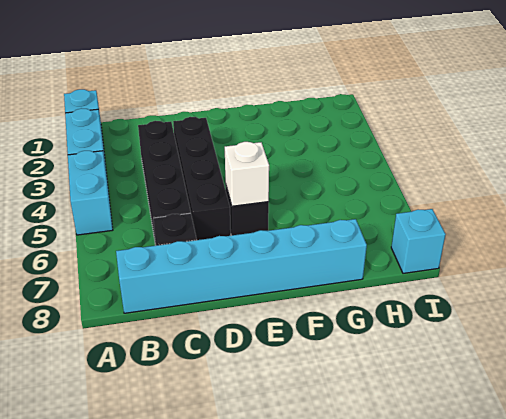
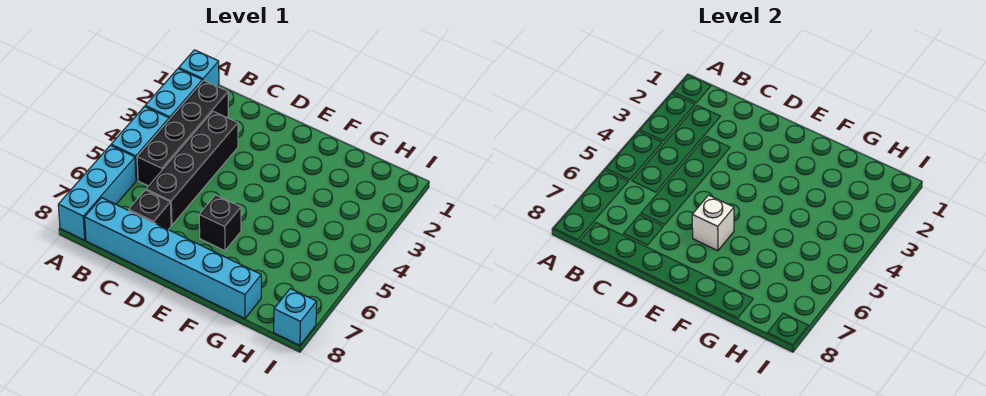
none -> cyan 1x3 brick [58,145,136,240]
black 1x4 brick [173,117,231,240] -> black 1x4 brick moved to [137,80,228,186]

